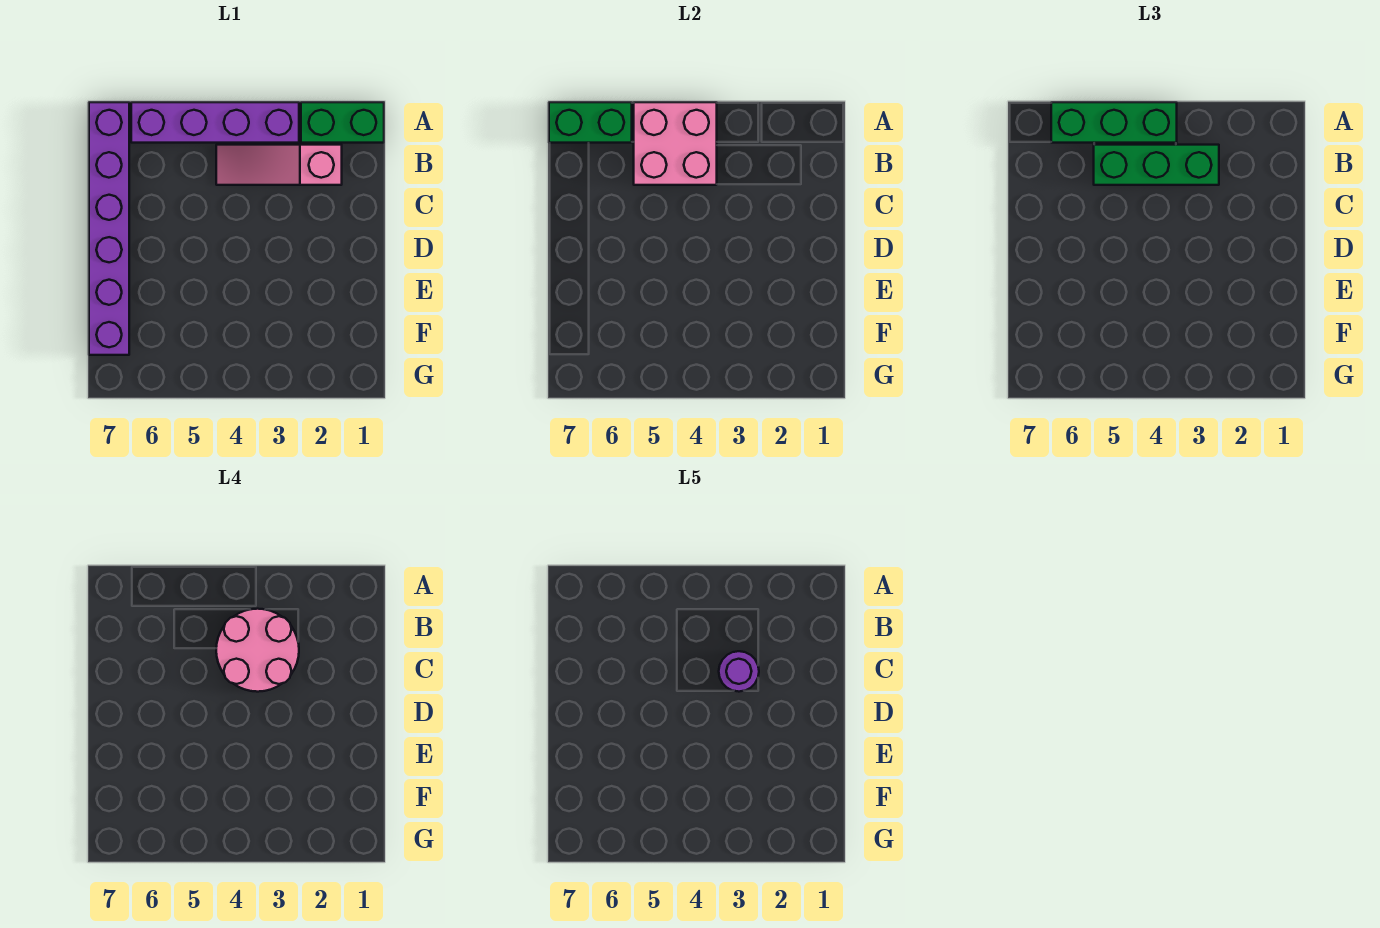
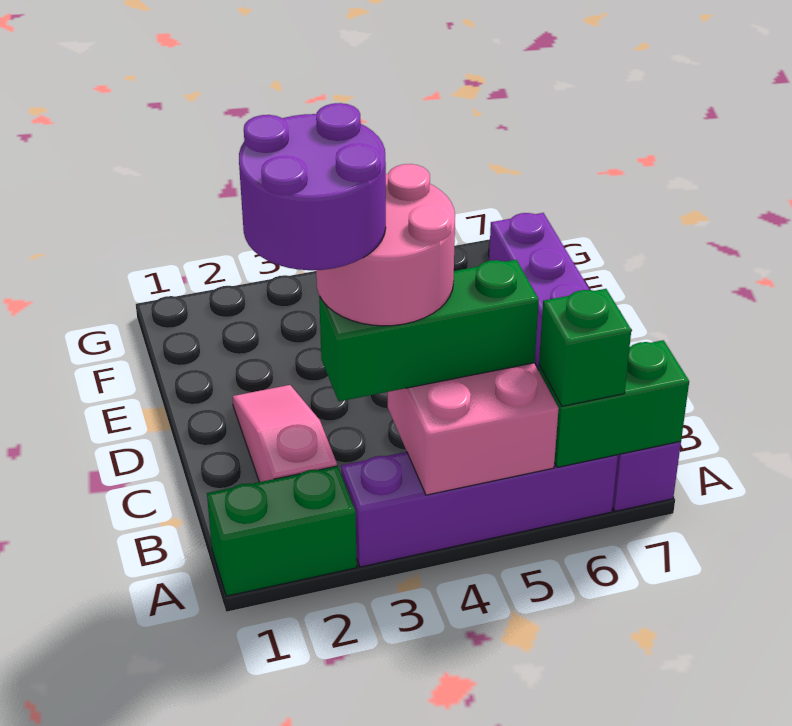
green 1x3 brick [1051,102,1177,143] -> green 1x1 brick [539,289,631,406]
pink 1x3 slope [216,145,342,185] -> pink 1x3 slope turned to [232,385,337,482]
purple 1x1 round brick [719,651,759,692] -> purple 2x2 round brick [239,103,386,270]

